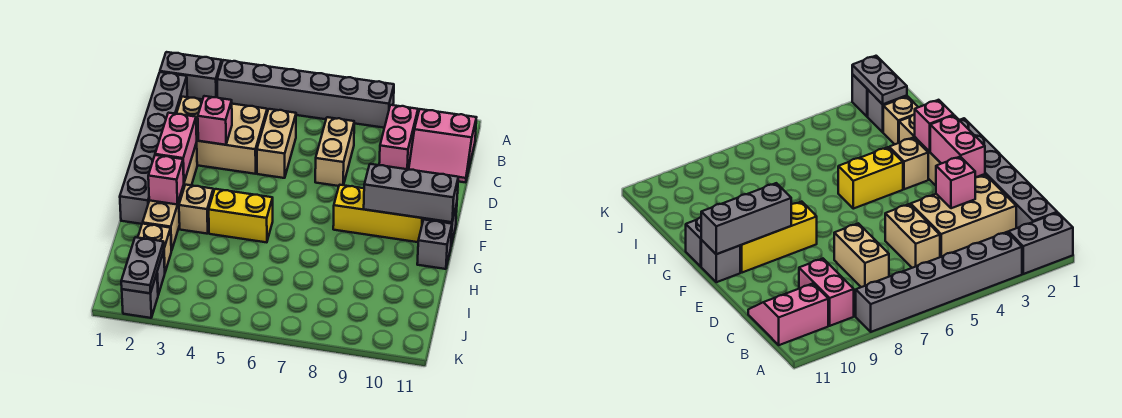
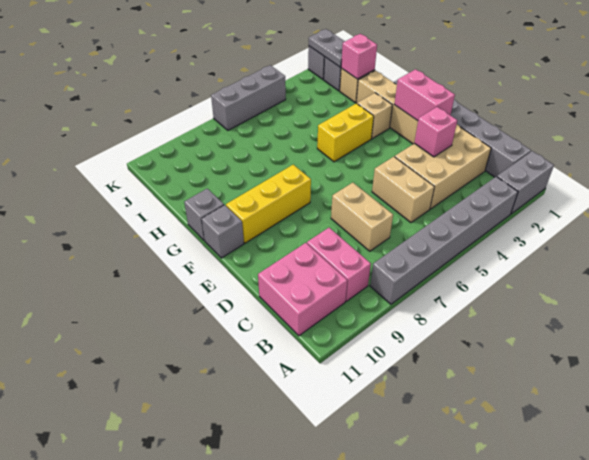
pink 2x2 slope [409,109,476,182] -> pink 2x2 brick [258,243,347,336]
grey 1x3 brick [364,164,458,222] -> grey 1x3 brick moved to [211,65,286,130]
pink 1x1 brick [148,155,184,205] -> pink 1x1 brick moved to [341,34,377,79]

